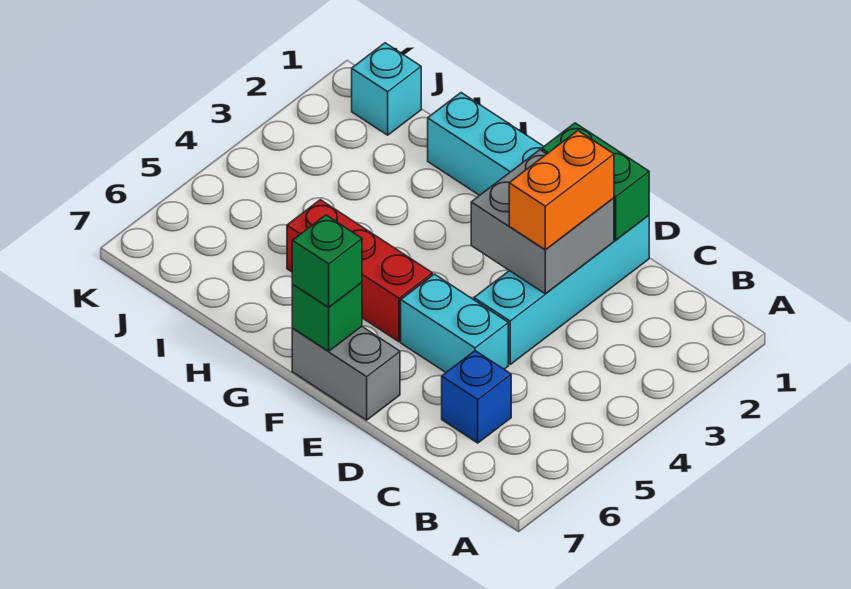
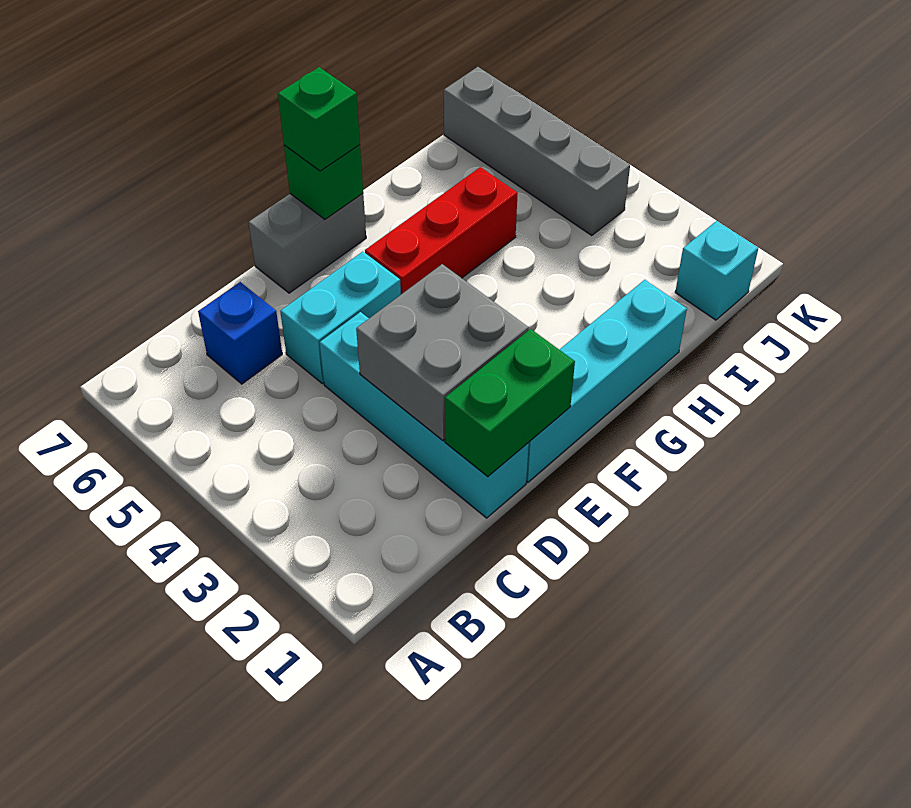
orange 1x2 brick [509,131,614,250] -> none
none -> grey 1x4 brick [444,67,630,236]

